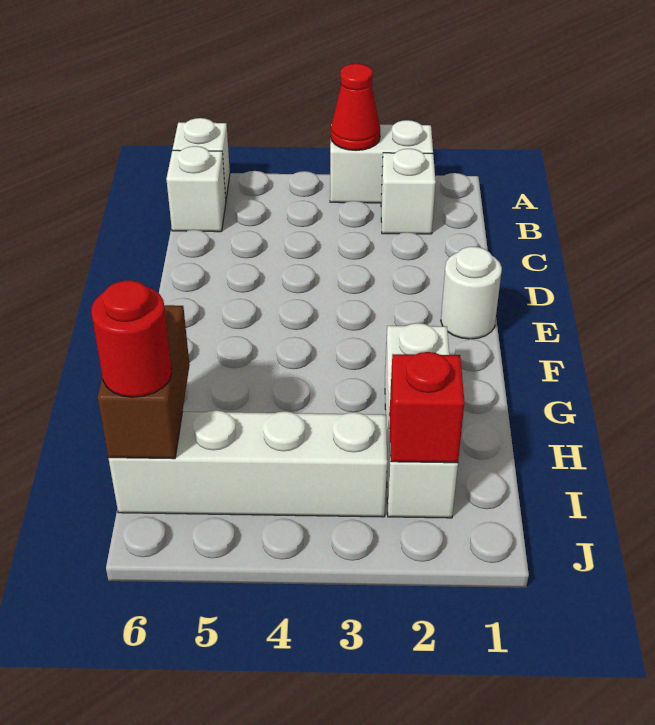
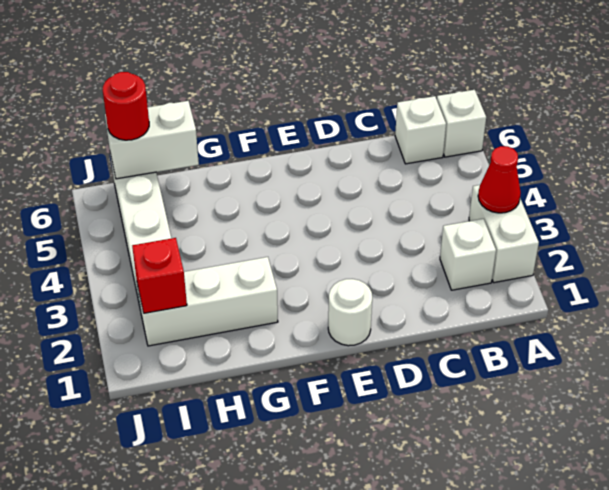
brown 1x2 brick [98,305,190,459] -> white 1x2 brick [105,101,199,179]

